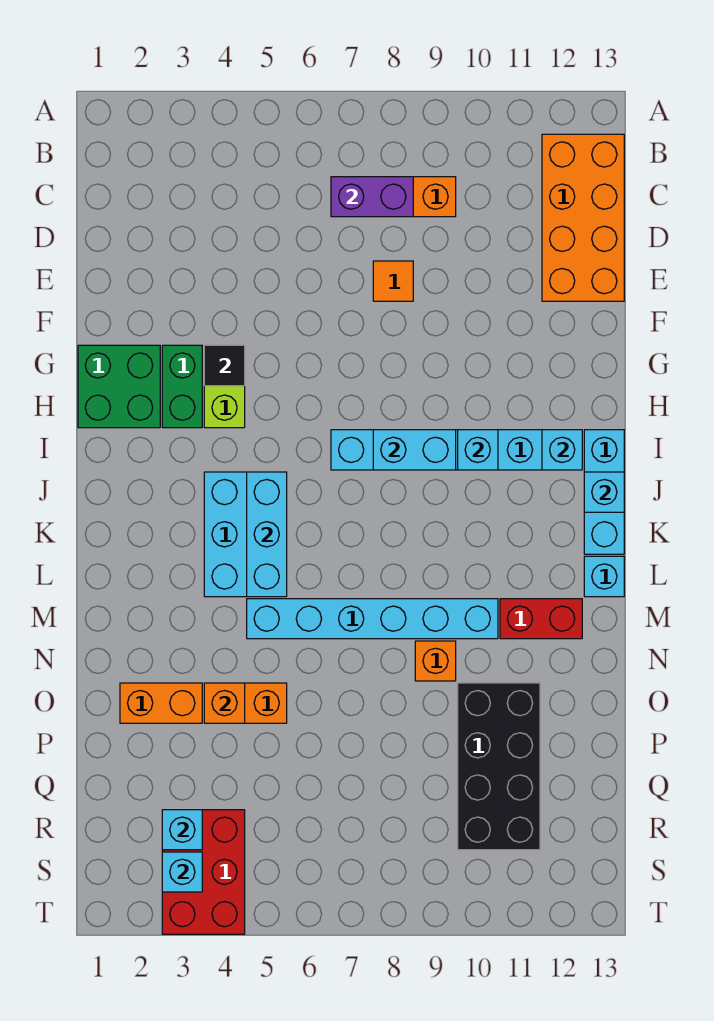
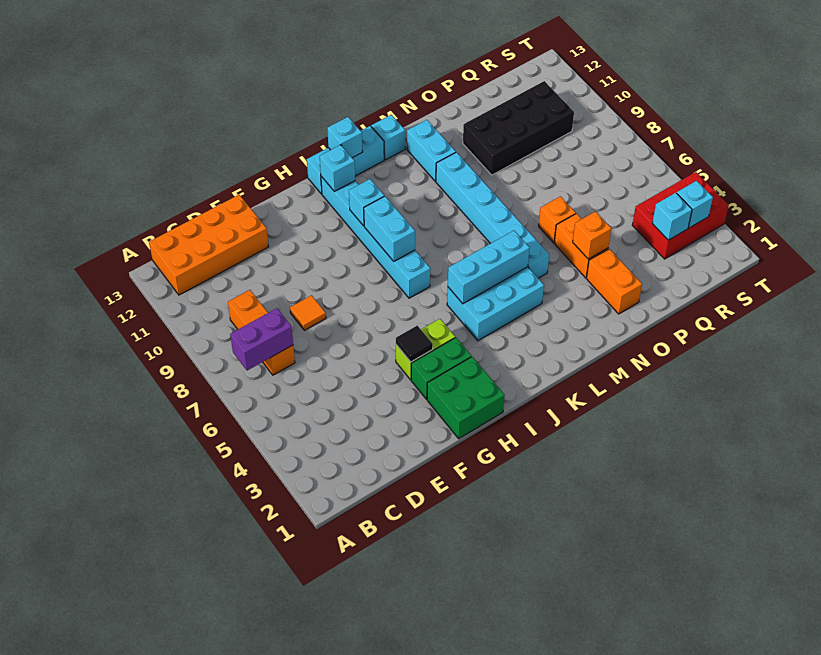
purple 1x2 brick [331,177,413,217] -> purple 1x2 brick turned to [230,308,293,370]
red 1x2 brick [500,599,582,639] -> cyan 1x2 brick [407,120,456,181]
orange 1x1 brick [415,641,456,681] -> orange 1x1 brick moved to [539,196,576,243]

